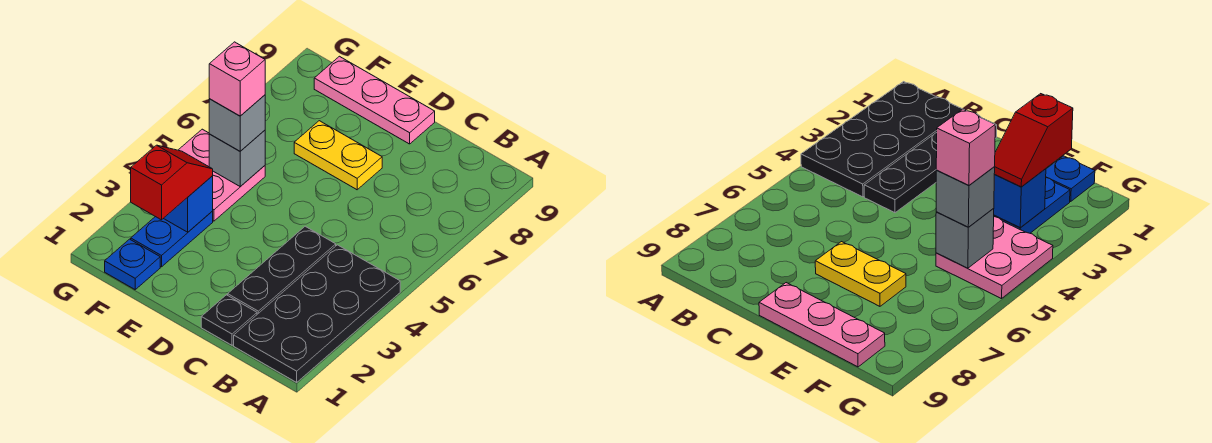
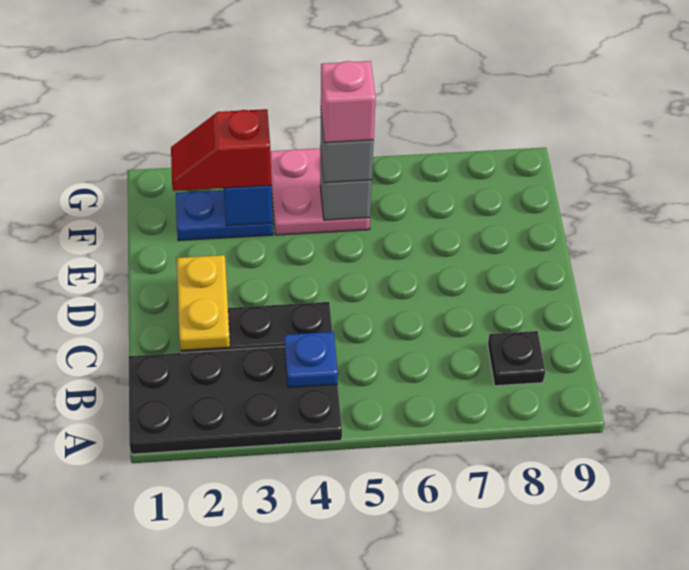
black 1x1 plate [201,295,257,345] -> black 1x1 plate moved to [488,331,545,386]
yellow 1x2 plate [294,121,382,190] -> yellow 1x2 plate moved to [177,255,230,350]
pink 1x3 plate [314,56,435,144] -> none
blue 1x1 plate [105,239,160,290] -> blue 1x1 plate moved to [284,332,338,388]
red 1x2 slope [131,145,213,220] -> red 1x2 slope turned to [171,109,271,191]

